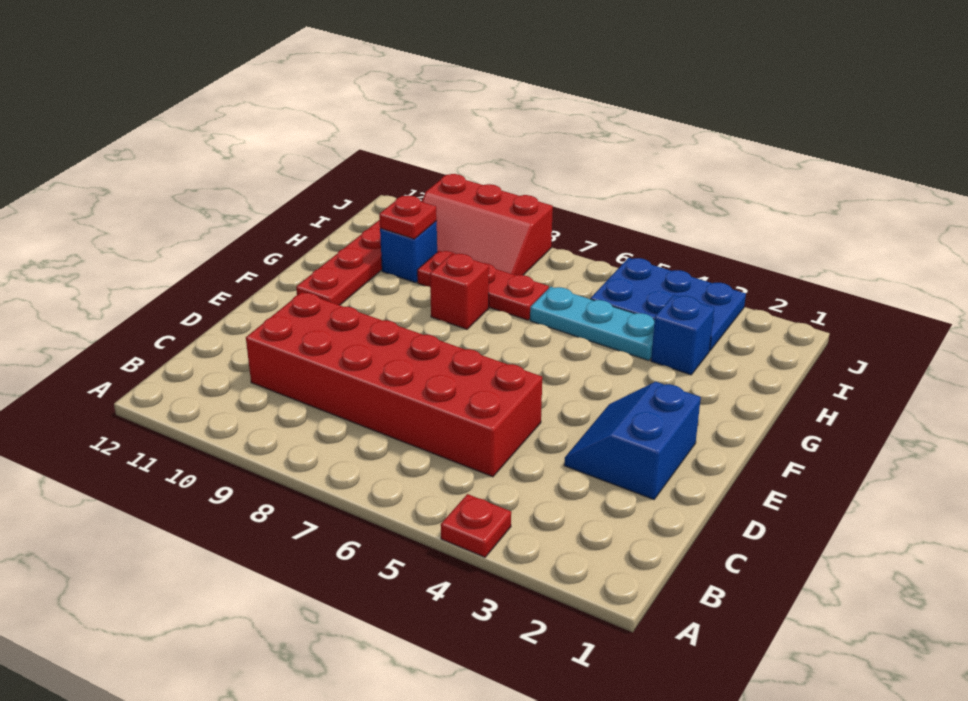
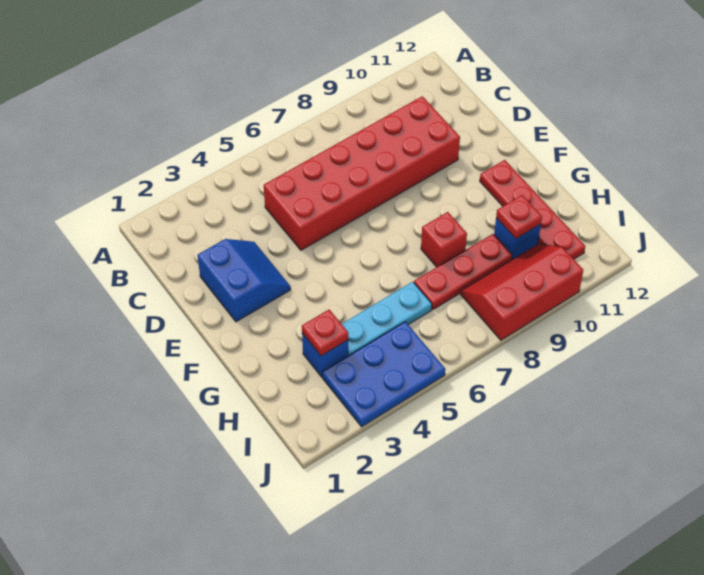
red 1x1 plate [441,494,511,557] -> red 1x1 plate moved to [302,310,348,356]

